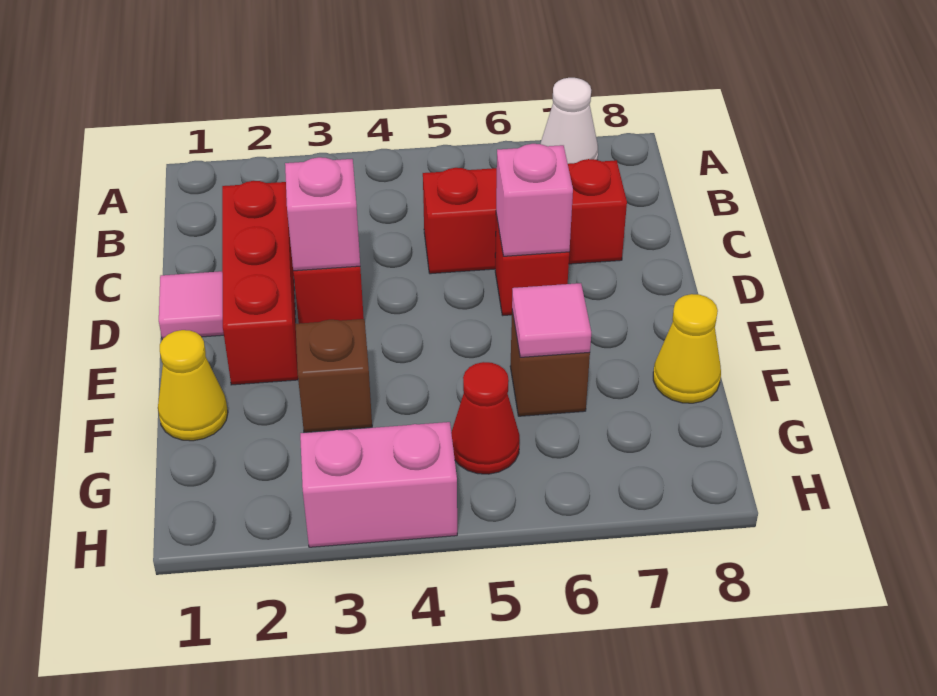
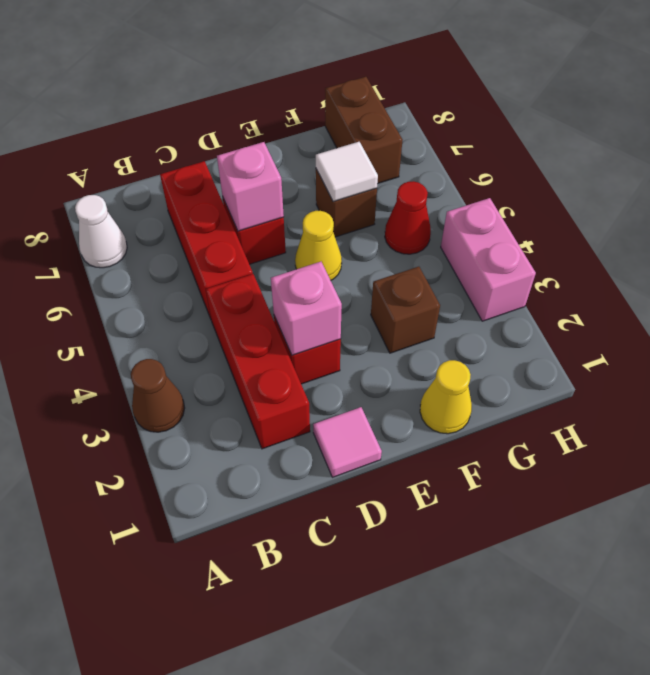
none -> brown 1x1 cone [131,359,185,432]
red 1x3 brick [222,181,298,385] -> red 1x3 brick turned to [206,274,310,449]
pink 1x1 tile [512,283,591,357] -> white 1x1 tile [316,142,378,202]
yellow 1x1 cone [653,294,721,403] -> yellow 1x1 cone moved to [295,211,342,280]
none -> brown 1x2 brick [325,77,403,183]

